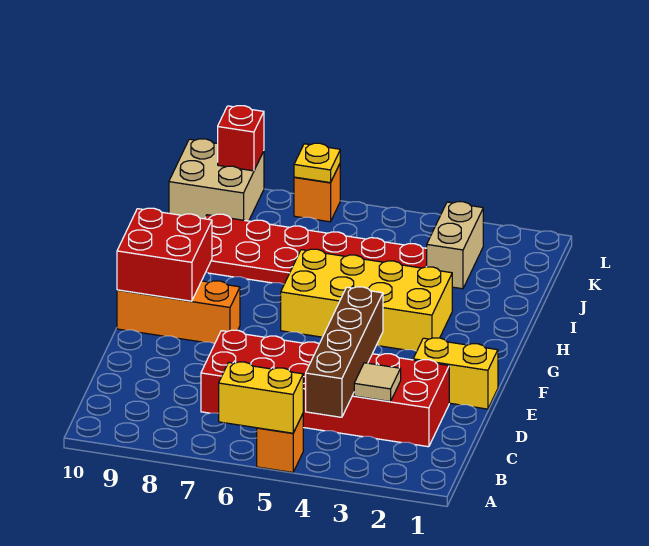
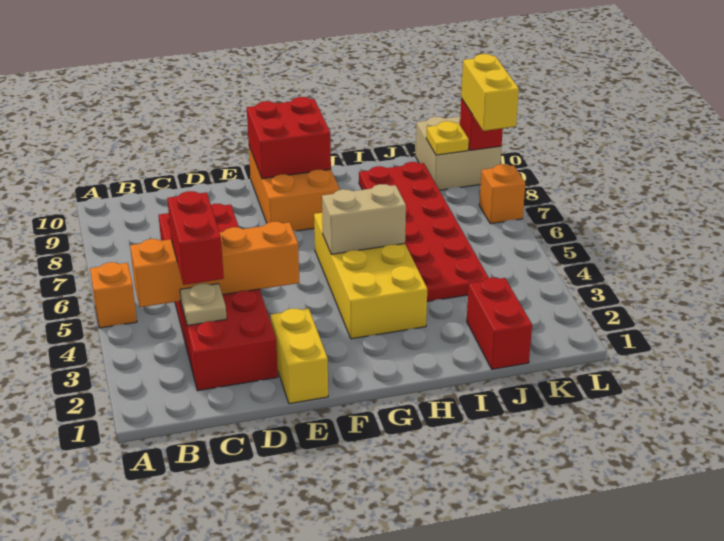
yellow 1x2 brick [219,362,303,433] -> yellow 1x2 brick moved to [461,54,519,131]
brown 1x4 brick [306,287,383,417] -> orange 1x4 brick [130,222,299,307]
tan 1x1 tile [354,363,401,402] -> tan 1x1 plate [180,284,227,326]
none -> red 1x2 brick [167,191,224,285]
orange 1x3 brick [117,281,240,344] -> orange 2x3 brick [249,146,340,231]
none -> red 1x2 brick [467,278,532,369]
tan 1x2 brick [427,202,483,289] -> tan 1x2 brick moved to [322,184,406,254]
yellow 1x1 plate [294,143,340,183] -> yellow 1x1 plate moved to [426,121,469,155]

